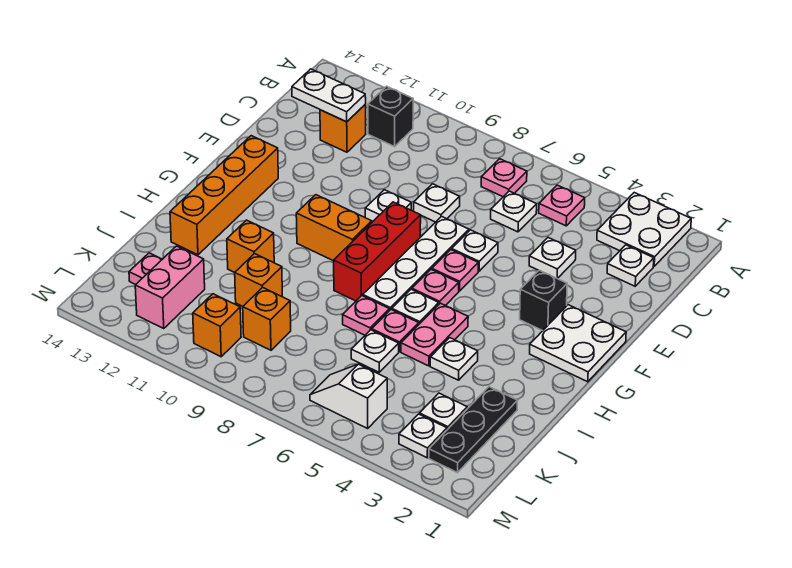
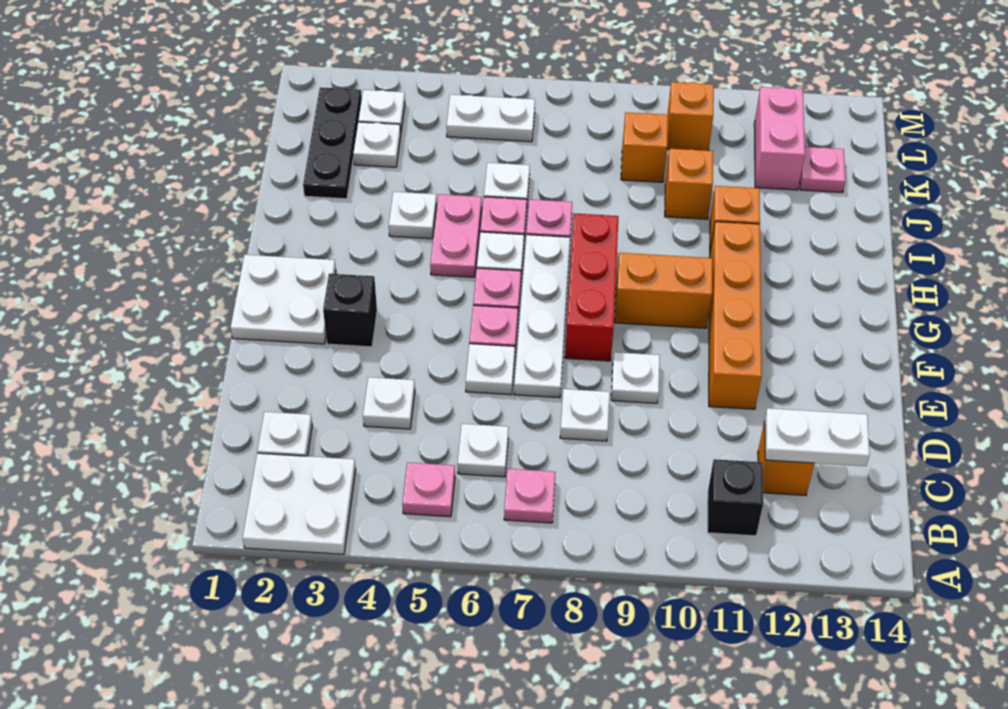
orange 1x4 brick [170,136,278,255] -> orange 1x4 brick moved to [709,222,762,409]
white 1x2 slope [310,364,387,428] -> white 1x2 plate [446,95,535,142]

